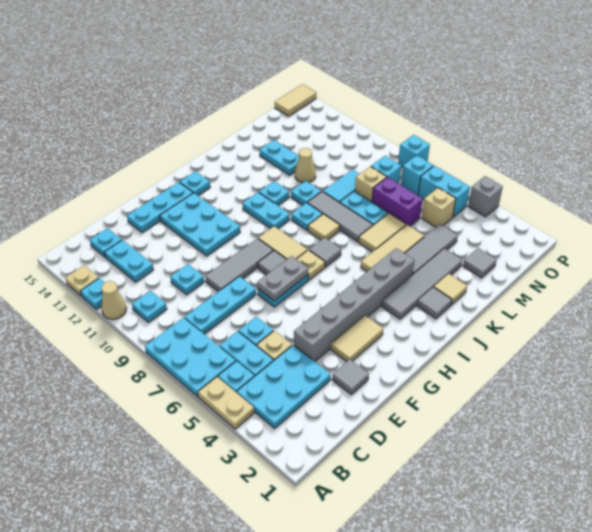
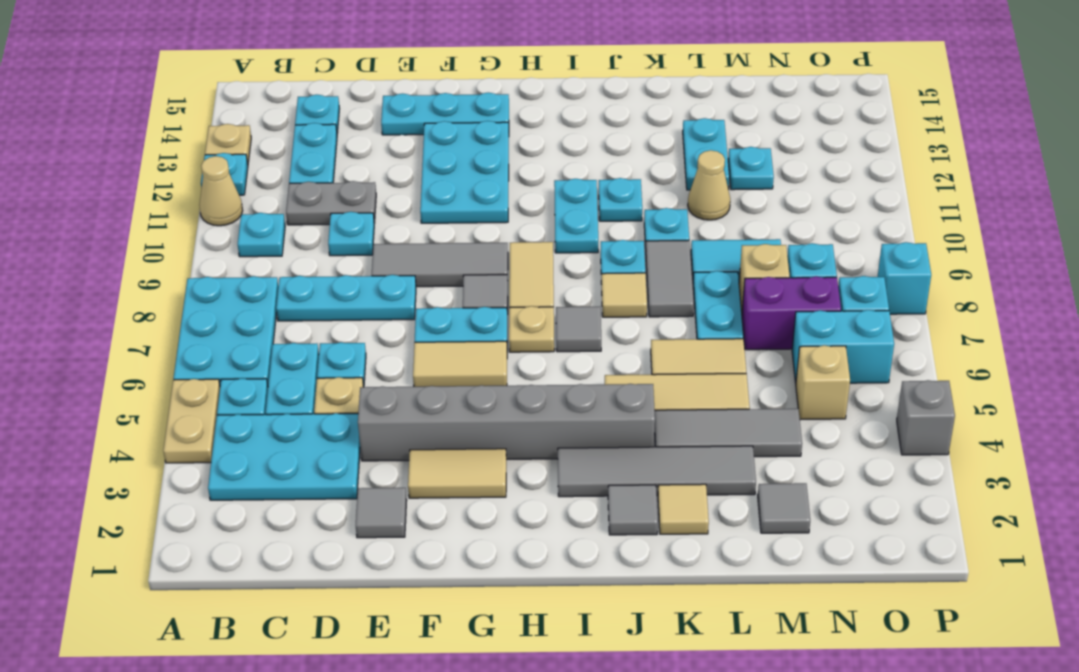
grey 1x2 plate [257,256,308,301] -> grey 1x2 plate moved to [286,181,376,225]
cyan 1x1 plate [180,171,210,195] -> cyan 1x1 plate moved to [728,147,774,190]
grey 1x3 tile [307,191,373,242] -> grey 1x2 tile [646,240,694,317]
purple 1x2 brick [372,177,423,226] -> purple 1x2 brick turned to [742,276,841,350]
cyan 1x2 brick [418,166,470,217] -> cyan 1x2 brick turned to [792,310,894,383]
tan 1x2 tile [275,84,316,116] -> tan 1x2 tile moved to [413,341,507,387]

